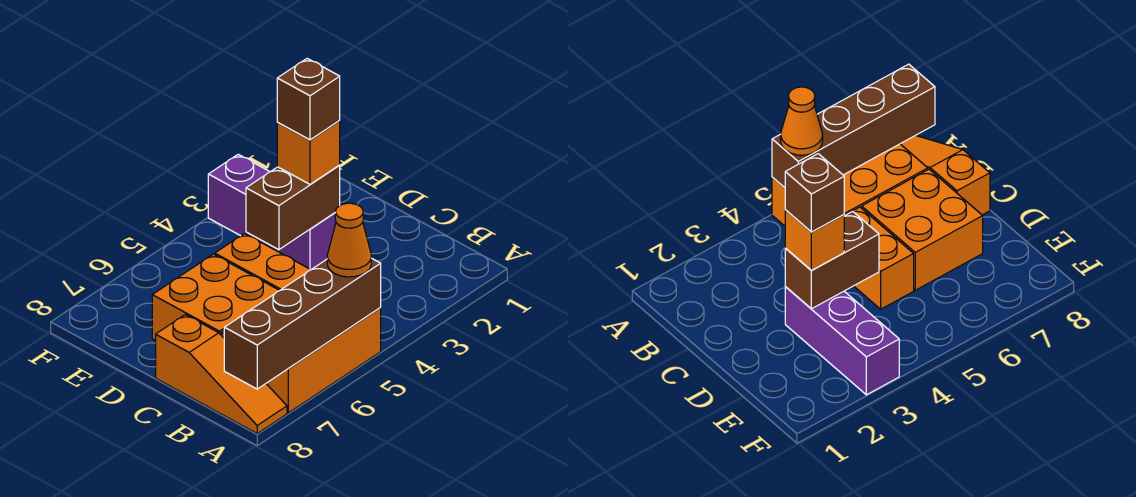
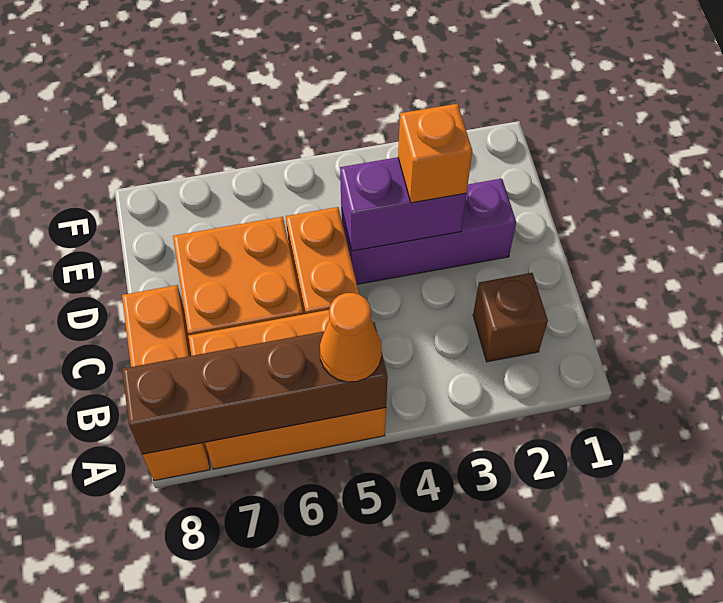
orange 1x3 slope [156,315,287,433] -> orange 1x3 brick [122,285,210,481]
purple 1x3 brick [208,154,336,270] -> purple 1x3 brick turned to [341,179,516,284]
brown 1x2 brick [246,165,340,250] -> purple 1x2 brick [340,157,466,251]
brown 1x1 brick [277,59,340,140] -> brown 1x1 brick moved to [473,273,548,362]

